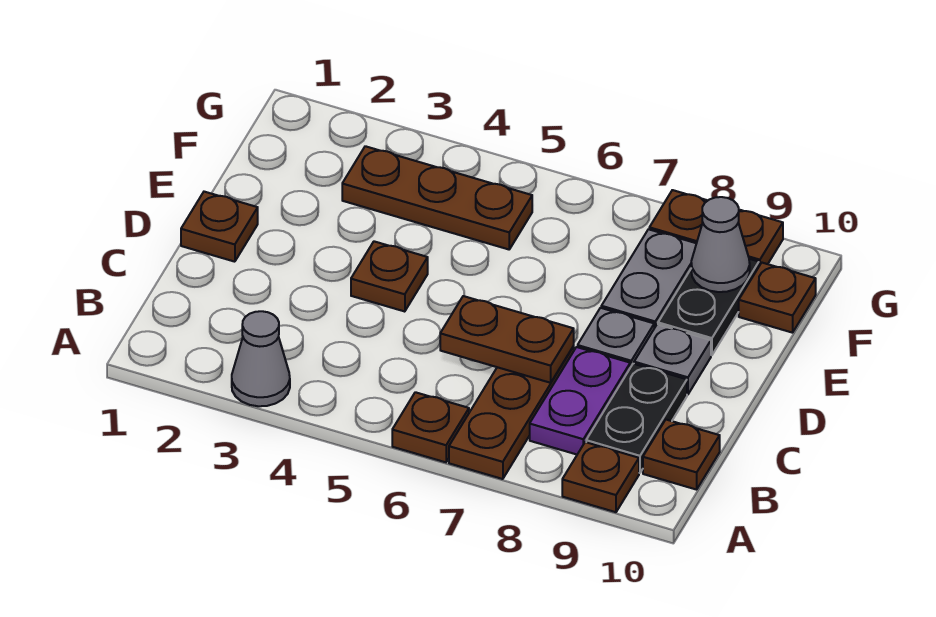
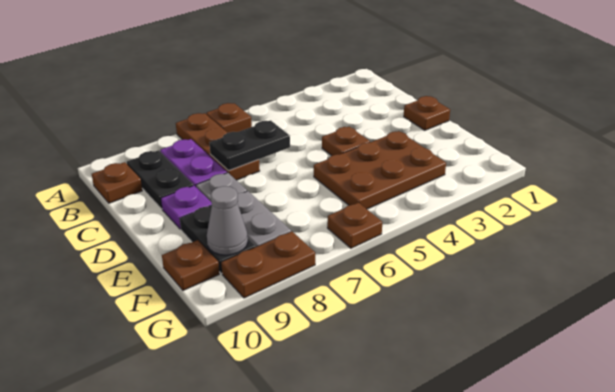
grey 1x1 cone [232,311,290,406] -> none
brown 1x1 plate [562,442,639,512] -> brown 1x1 plate moved to [327,203,382,248]
brown 1x2 plate [440,296,574,383] -> black 1x2 plate [209,120,290,171]
grey 1x1 plate [634,324,711,394] -> purple 1x1 plate [161,185,212,229]
brown 1x3 plate [342,146,532,249] -> brown 2x3 plate [314,131,446,209]

